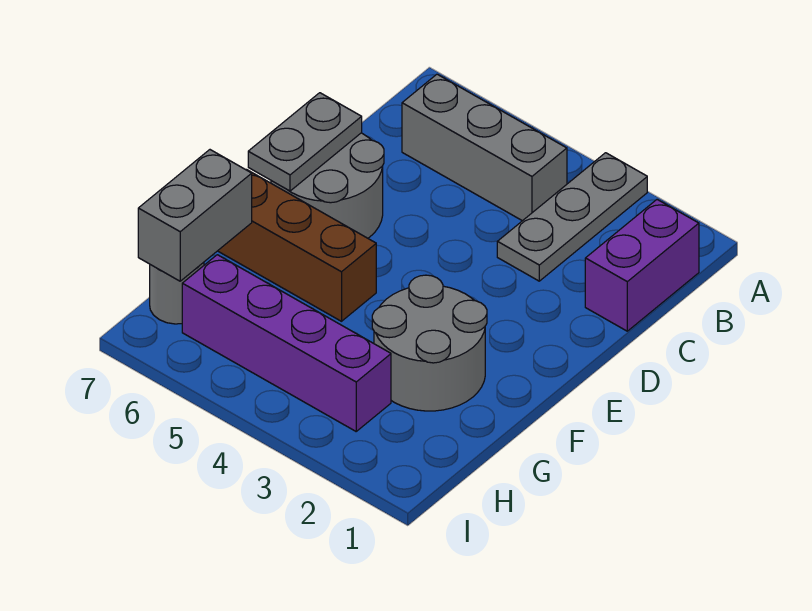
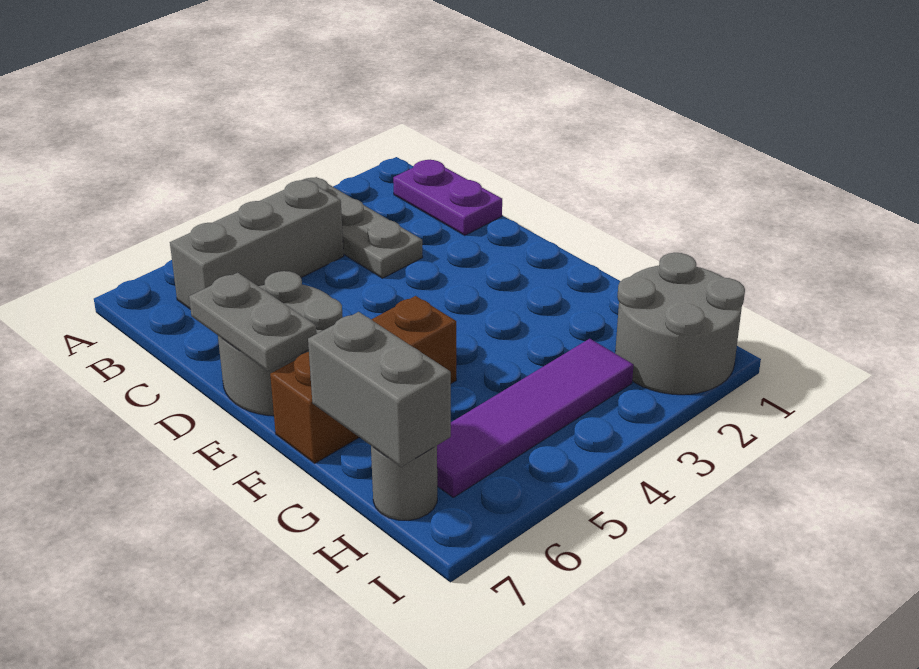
purple 1x2 brick [585,200,699,331] -> purple 1x2 plate [393,160,502,235]
grey 2x2 round brick [372,275,487,411] -> grey 2x2 round brick moved to [615,253,745,395]
purple 1x4 brick [182,255,391,431] -> purple 1x4 tile [437,339,633,497]

